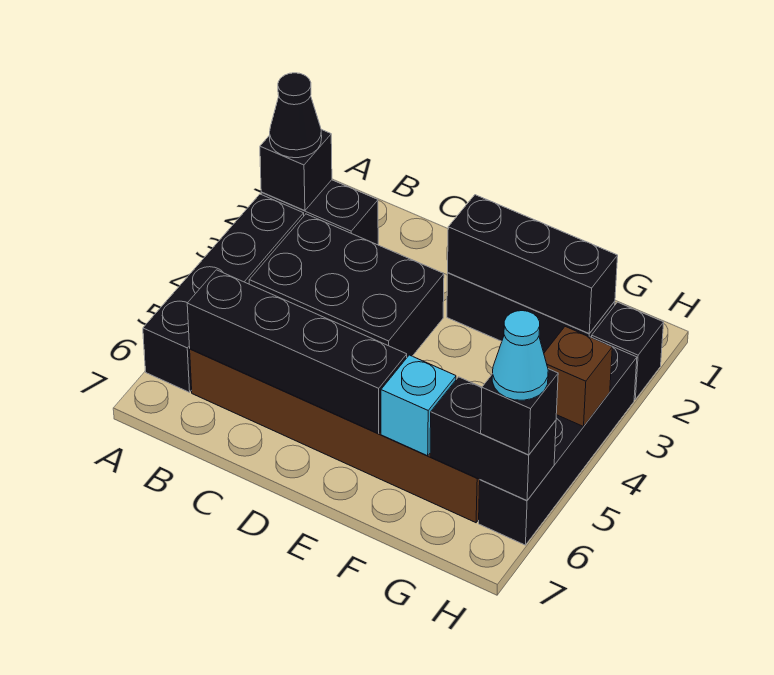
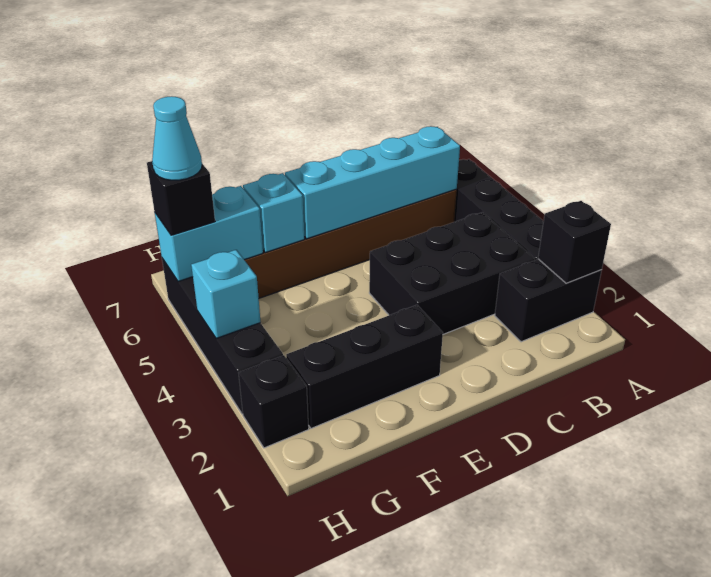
black 1x1 cone [270,73,322,158] -> none
black 1x4 brick [187,270,407,434] -> cyan 1x4 brick [285,126,460,239]
black 1x3 brick [448,195,618,333] -> none
black 1x2 brick [430,377,556,500] -> cyan 1x2 brick [155,186,263,282]
brown 1x1 brick [544,327,612,427] -> cyan 1x1 brick [191,250,261,339]

